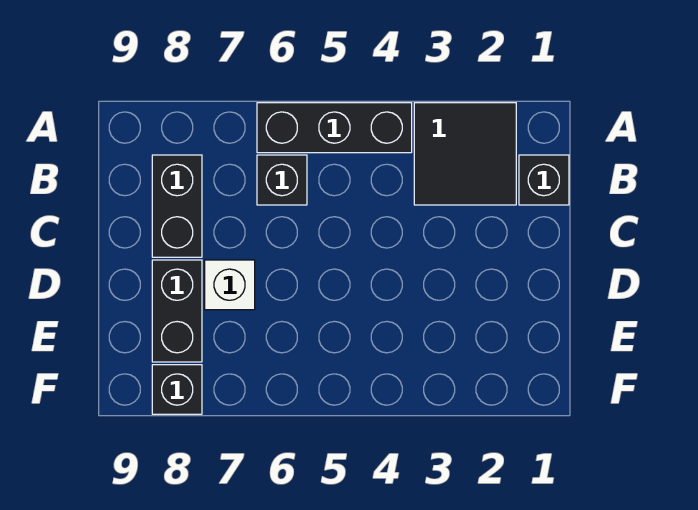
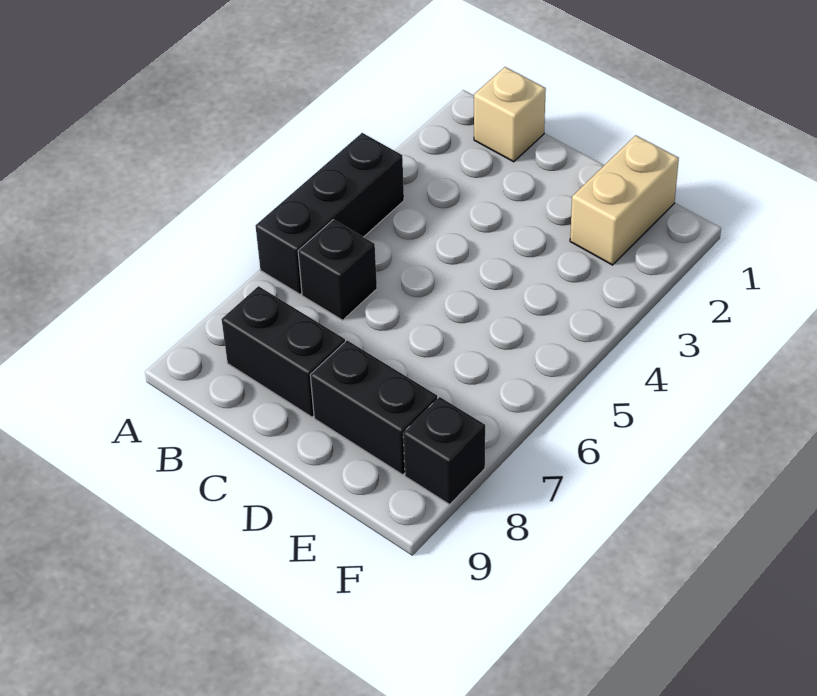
black 2x2 tile [414,103,516,205] -> none
black 1x1 brick [519,155,569,205] -> tan 1x1 brick [474,67,546,162]
white 1x1 brick [205,260,255,310] -> none
none -> tan 1x2 brick [570,135,679,265]

